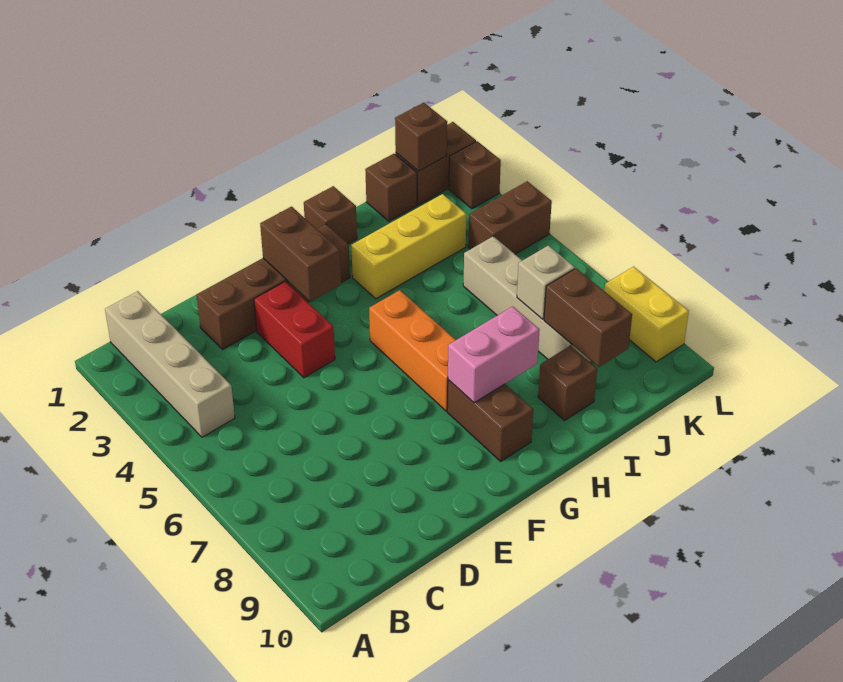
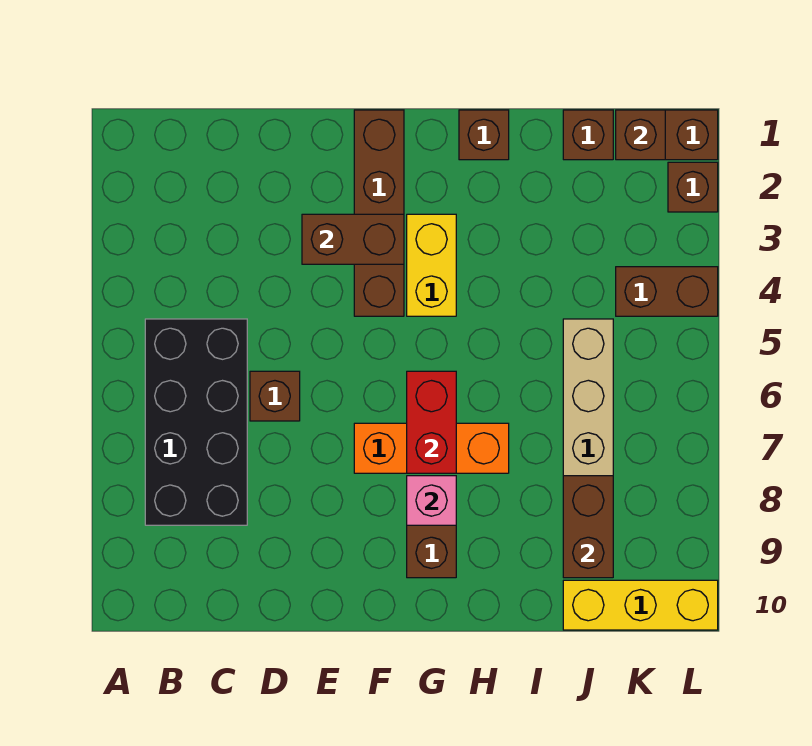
tan 1x4 brick [105,291,235,437] -> none
none -> black 2x4 brick [145,319,247,525]
brown 1x4 brick [197,224,350,349] -> brown 1x4 brick turned to [354,110,404,316]
red 1x2 brick [254,282,335,378] -> red 1x2 brick moved to [407,371,456,473]
brown 1x2 brick [260,207,341,302] -> brown 1x2 brick turned to [302,214,404,264]
orange 1x3 brick [369,290,455,411] -> orange 1x3 brick turned to [354,423,509,473]
pink 1x2 brick [448,306,540,403] -> pink 1x1 brick [407,476,456,525]
yellow 1x3 brick [351,194,467,299] -> yellow 1x3 brick moved to [563,580,718,630]
brown 1x1 brick [538,346,597,421] -> brown 1x1 brick moved to [250,371,300,421]
tan 1x1 brick [517,245,575,319] -> none
yellow 1x2 brick [605,267,689,362] -> yellow 1x2 brick moved to [407,214,456,316]

